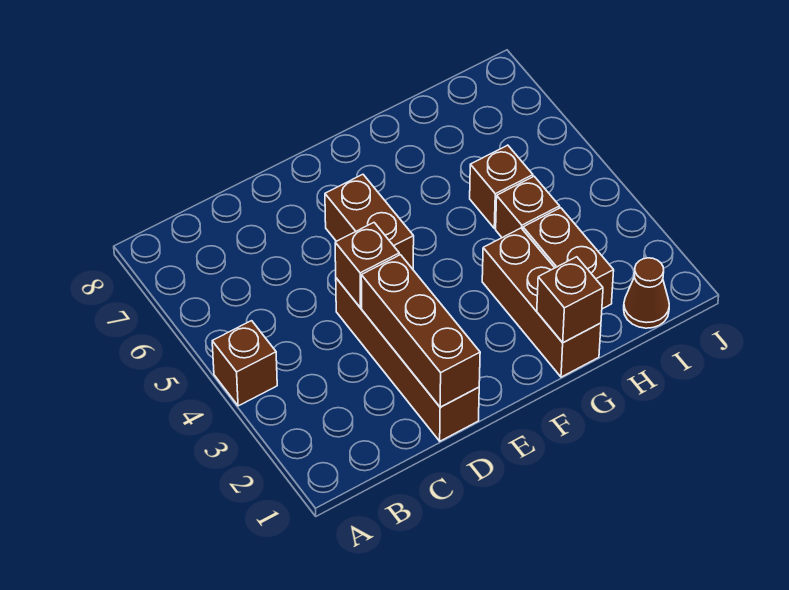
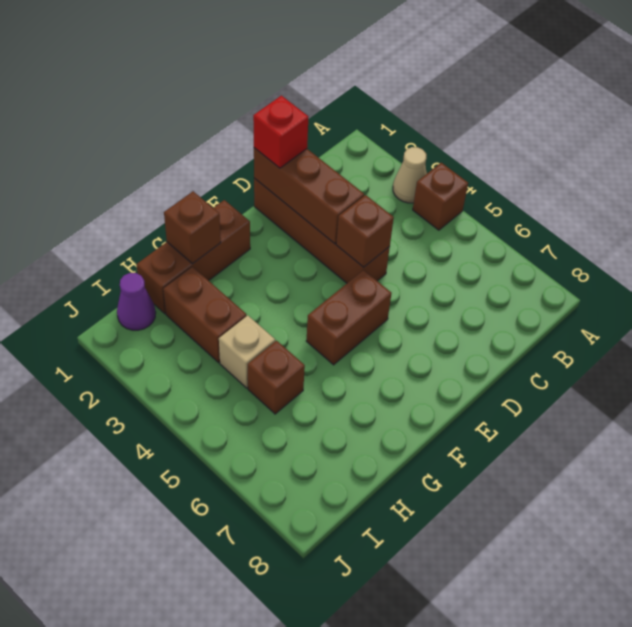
none -> tan 1x1 cone [393,147,427,203]
none -> red 1x1 brick [253,96,308,168]
brown 1x2 brick [325,174,414,269] -> brown 1x2 brick turned to [306,270,391,365]
brown 1x3 brick [482,228,601,377] -> brown 1x3 brick turned to [136,200,250,314]
brown 1x1 brick [496,176,560,238] -> tan 1x1 brick [219,315,275,388]
brown 1x1 cone [624,258,669,328] -> purple 1x1 cone [117,273,156,330]

